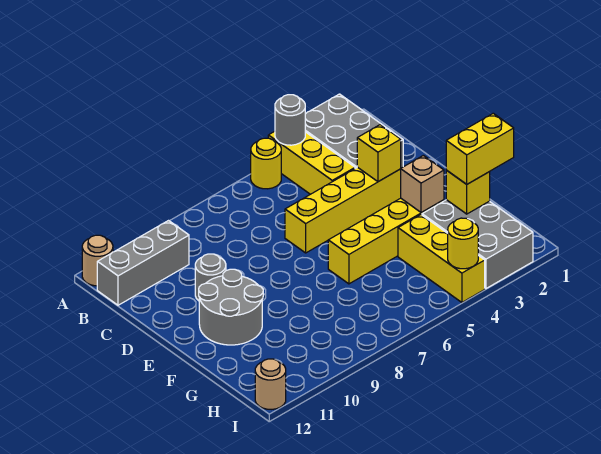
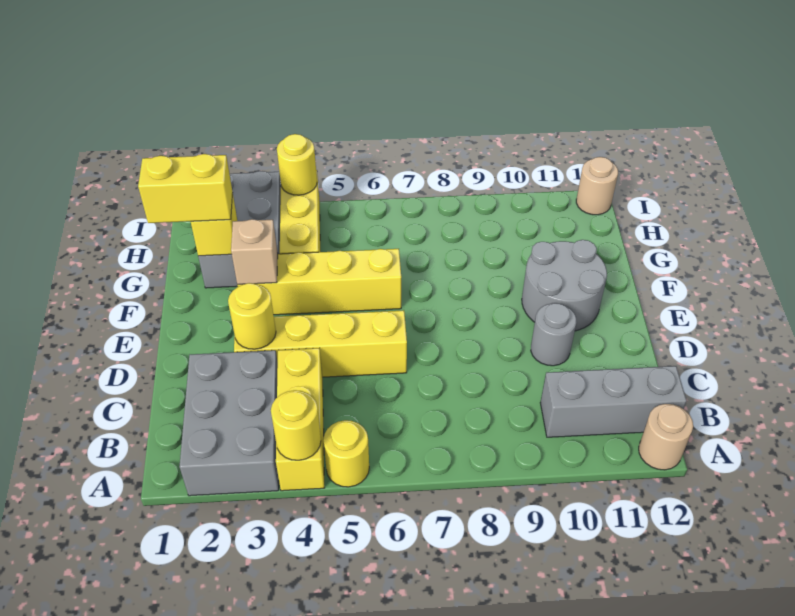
grey 1x1 round brick [275,95,305,145] -> yellow 1x1 round brick [271,390,321,460]
yellow 1x1 brick [357,125,401,182] -> yellow 1x1 round brick [228,283,276,349]

